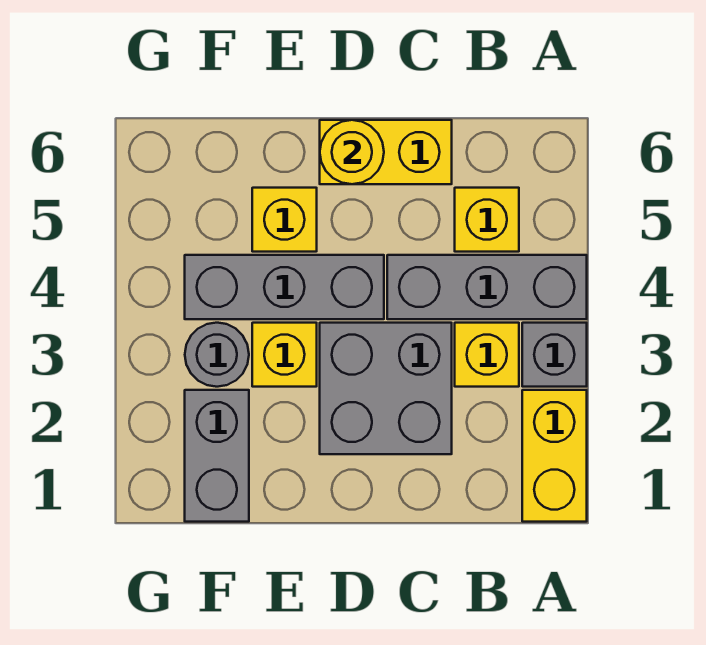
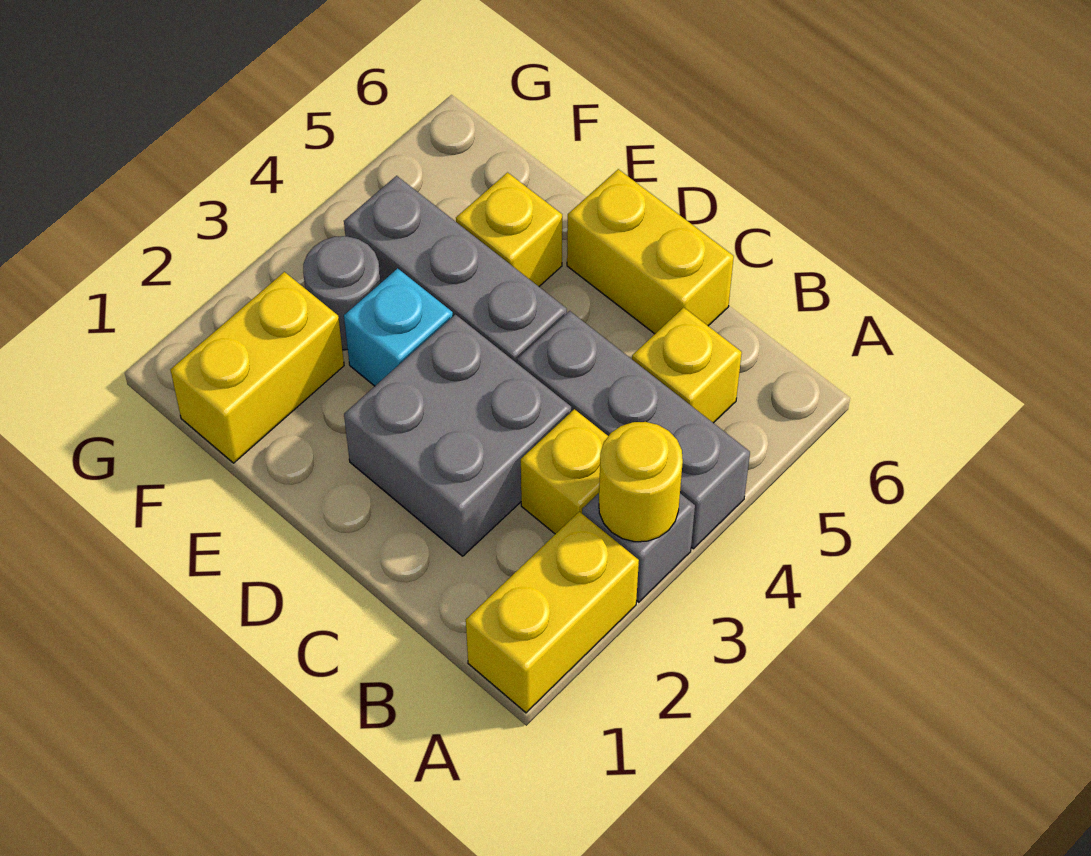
yellow 1x1 round brick [320,120,384,184] -> yellow 1x1 round brick moved to [599,422,683,542]
yellow 1x1 brick [252,323,317,387] -> cyan 1x1 brick [344,268,453,386]
grey 1x2 brick [185,390,249,522] -> yellow 1x2 brick [170,272,344,463]

